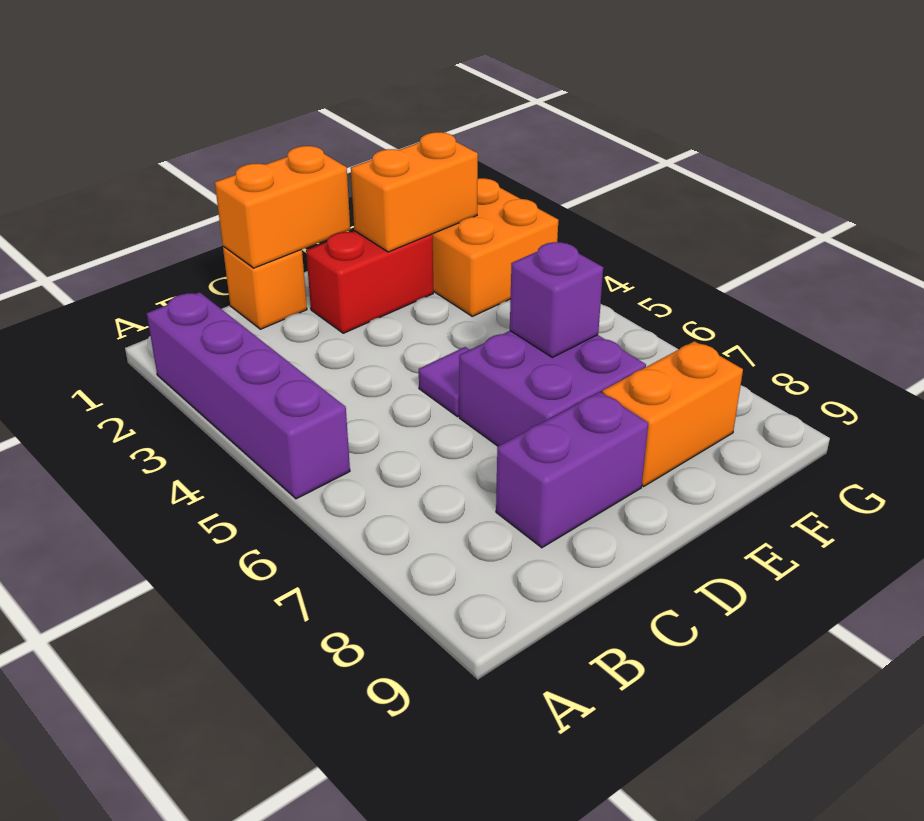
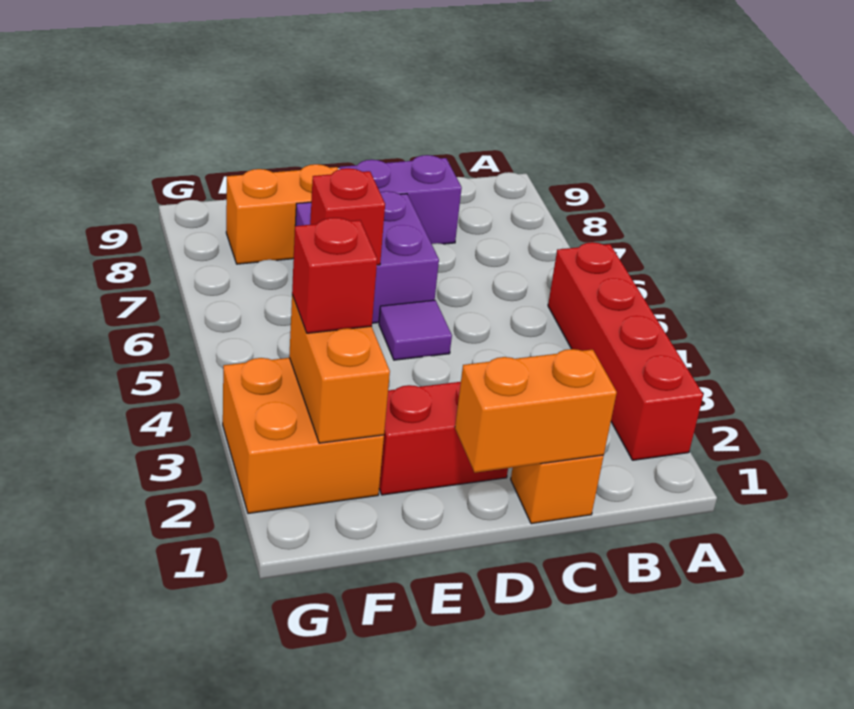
purple 1x4 brick [147,292,350,499] -> red 1x4 brick [548,242,703,460]
orange 1x2 brick [351,132,478,252] -> orange 1x2 brick turned to [289,295,390,443]
purple 1x1 brick [510,242,603,357] -> red 1x1 brick [310,168,385,265]
none -> red 1x1 brick [292,218,377,333]

